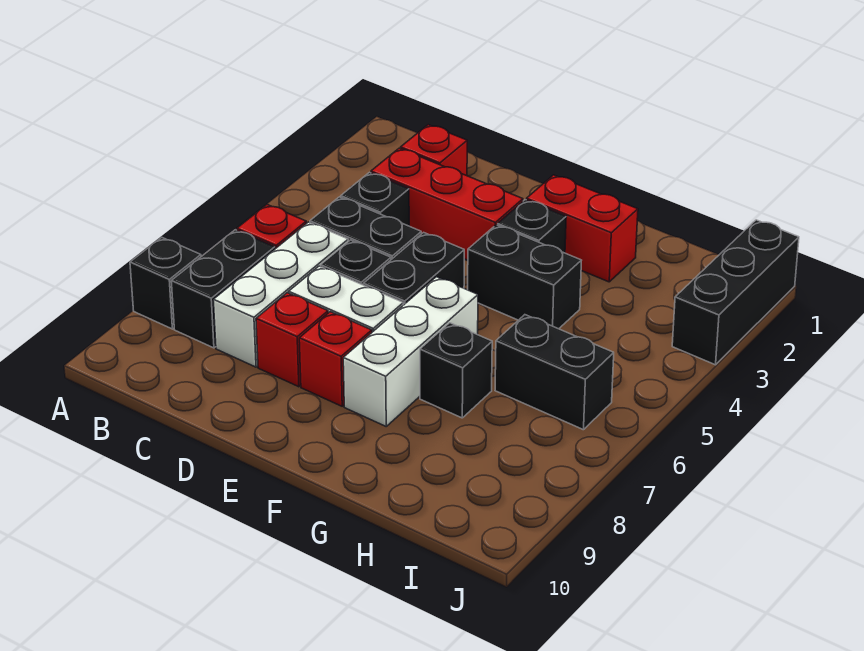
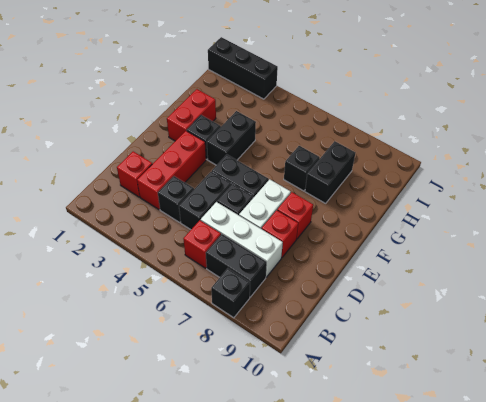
white 1x3 brick [343,277,478,426] -> none
black 1x2 brick [495,315,614,430] -> black 1x2 brick moved to [305,141,355,203]

